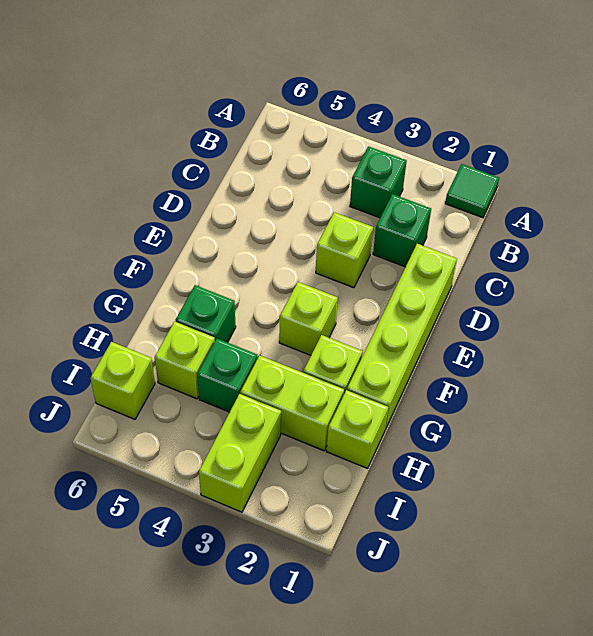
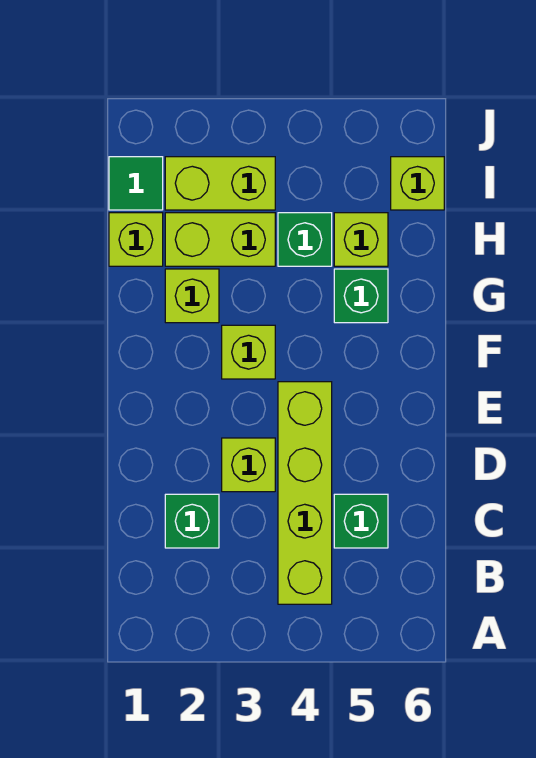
green 1x1 tile [445,164,499,218] -> green 1x1 tile moved to [109,157,163,210]
green 1x1 brick [350,146,407,218] -> green 1x1 brick moved to [334,494,388,548]
lime 1x4 brick [347,244,457,430] -> lime 1x4 brick moved to [278,382,332,604]
lime 1x2 brick [199,394,281,512] -> lime 1x2 brick turned to [165,157,275,210]

